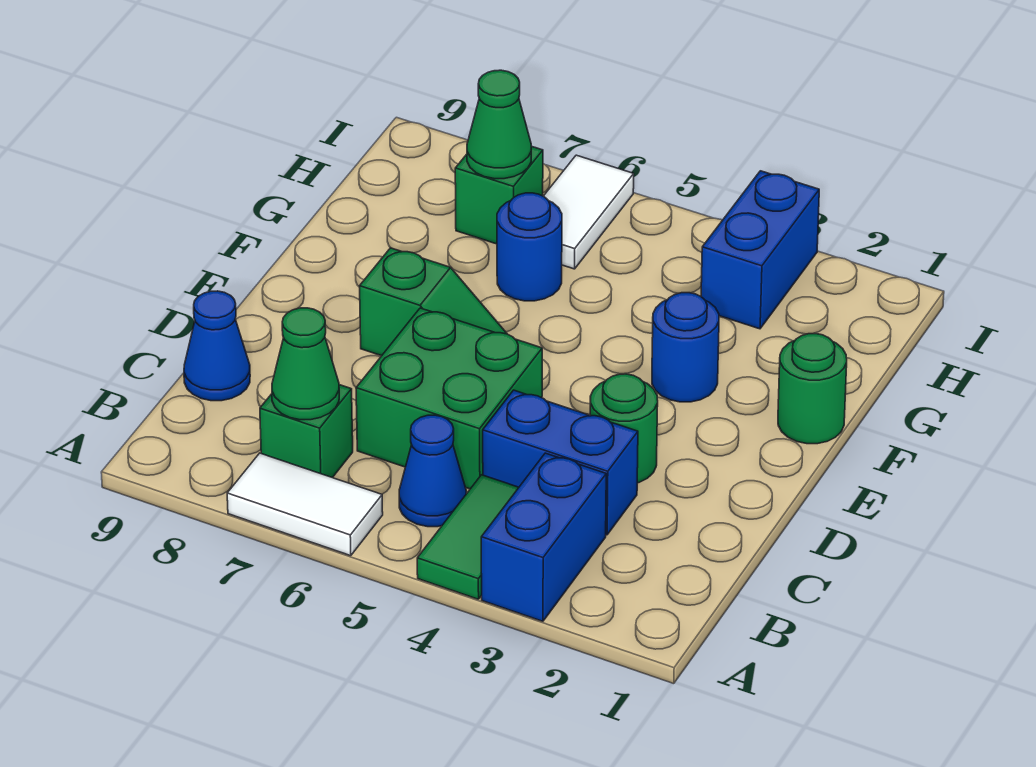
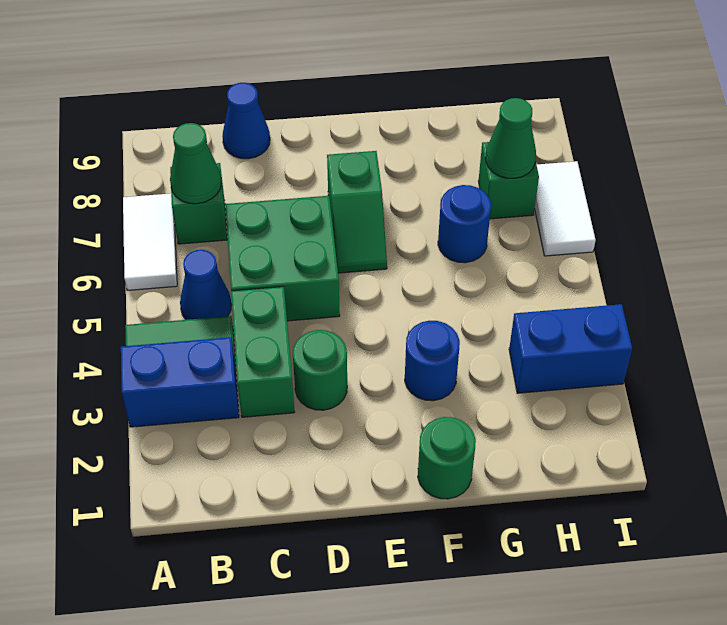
blue 1x2 brick [483,390,638,535] -> green 1x2 brick [231,287,294,417]
white 1x2 tile [544,155,634,269] -> white 1x2 tile turned to [535,161,596,256]

